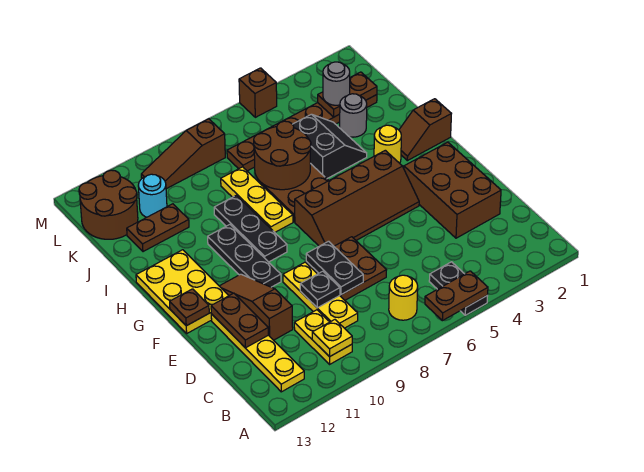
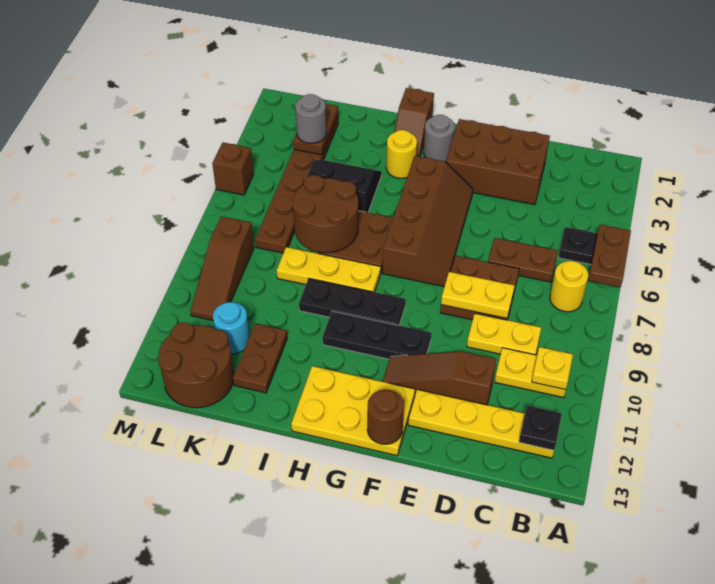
yellow 1x3 plate [283,262,358,328] -> yellow 1x2 plate [467,313,541,355]
black 1x2 plate [306,241,363,295] -> yellow 1x2 plate [441,272,515,318]
black 1x1 plate [300,271,340,308] -> black 1x1 plate moved to [519,405,562,450]
brown 1x2 plate [211,293,268,348] -> brown 1x2 plate moved to [488,238,558,282]
brown 1x1 plate [170,289,209,326] -> brown 1x1 round brick [367,389,404,444]
grey 1x1 round brick [340,94,367,137] -> grey 1x1 round brick moved to [423,115,455,161]

